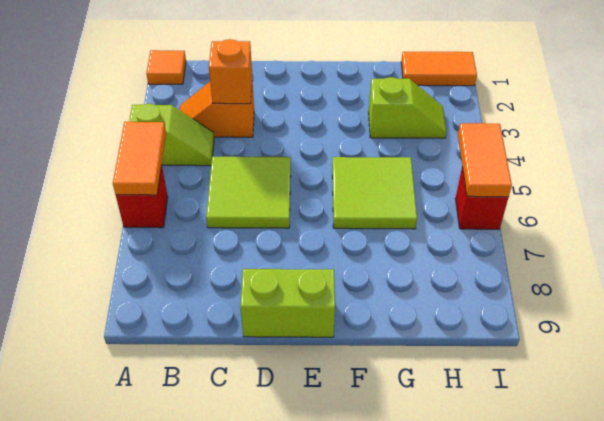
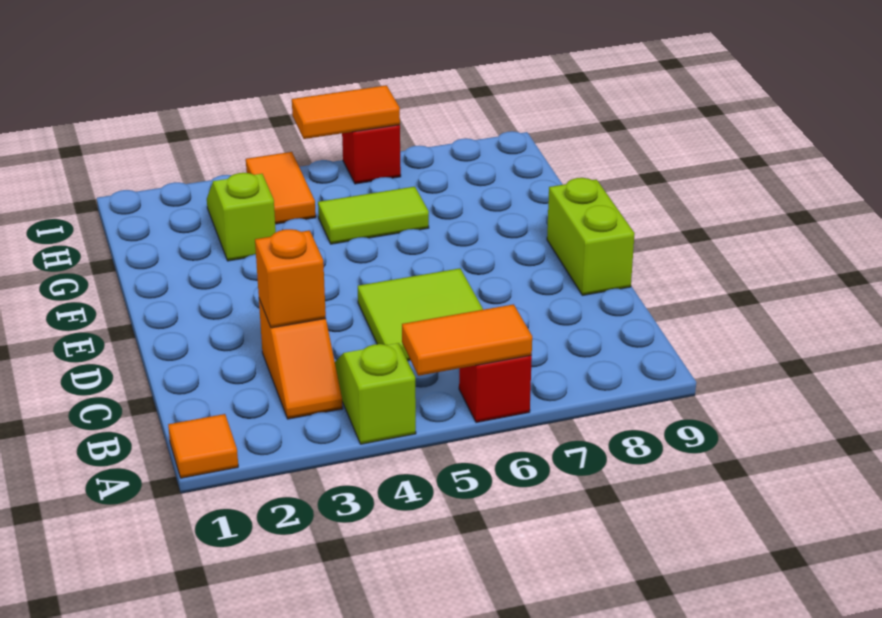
lime 2x2 tile [332,157,417,229] -> lime 1x2 tile [318,187,429,244]
orange 1x2 tile [401,52,477,86] -> orange 1x2 tile moved to [246,152,316,224]

